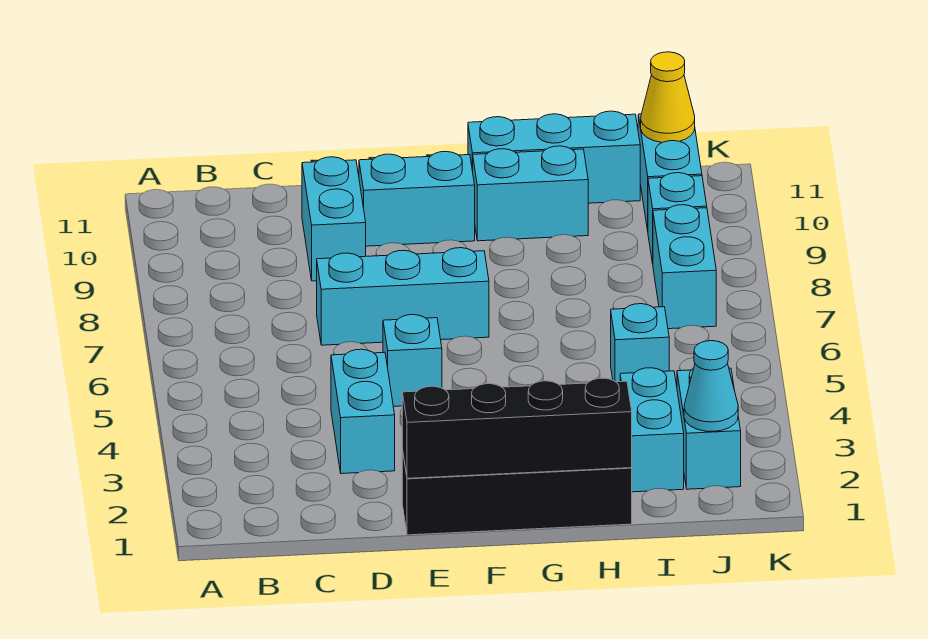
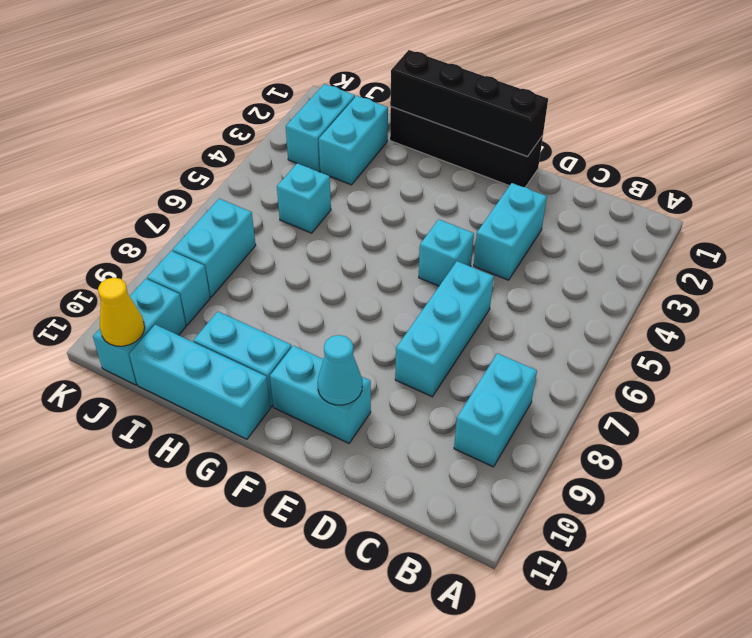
cyan 1x3 brick [317,248,489,345] -> cyan 1x3 brick turned to [395,261,494,397]
cyan 1x2 brick [302,157,366,281] -> cyan 1x2 brick moved to [454,353,537,467]
cyan 1x1 cone [684,341,738,431] -> cyan 1x1 cone moved to [318,335,362,405]

